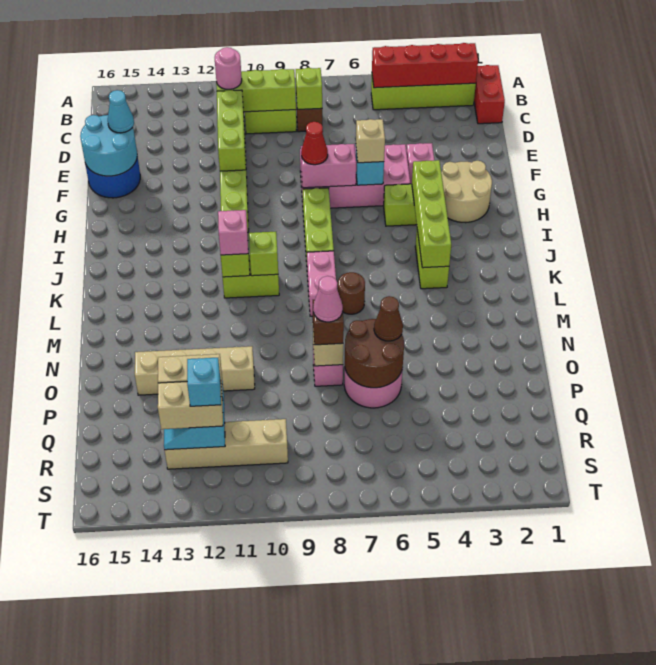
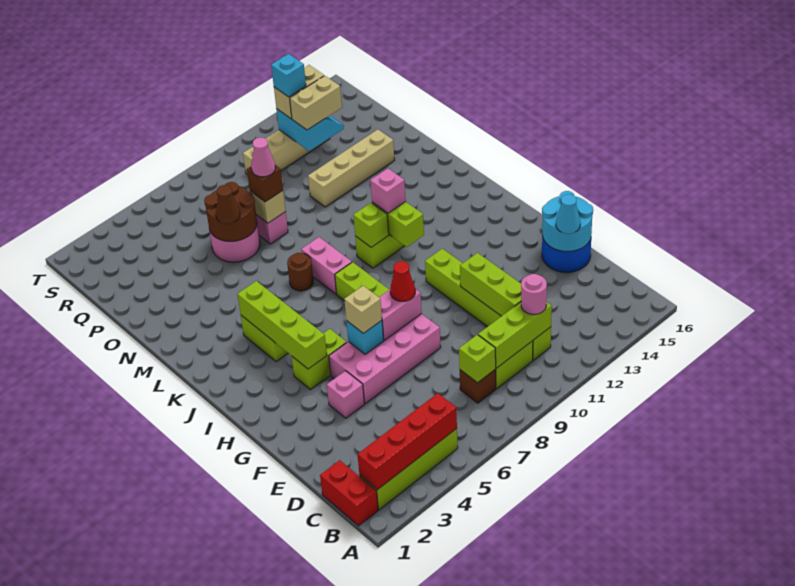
tan 2x2 round brick [441,161,492,223] -> none

